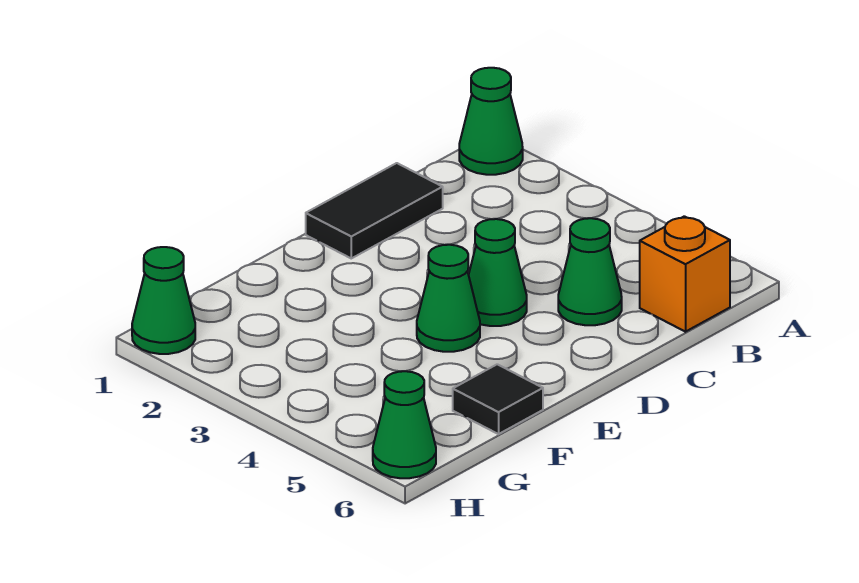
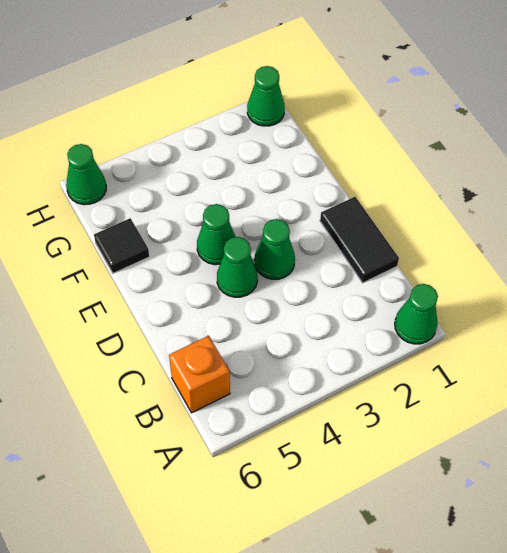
green 1x1 cone [558,218,622,325] -> green 1x1 cone moved to [254,219,295,279]

